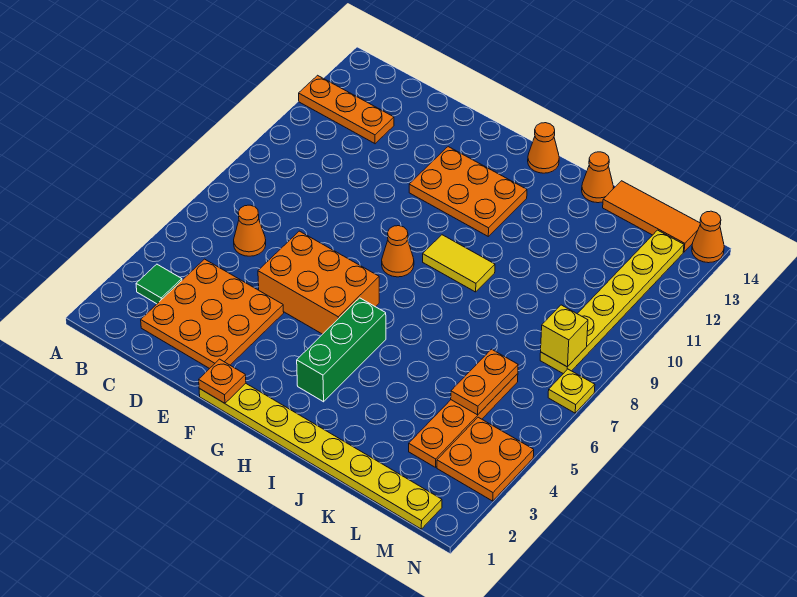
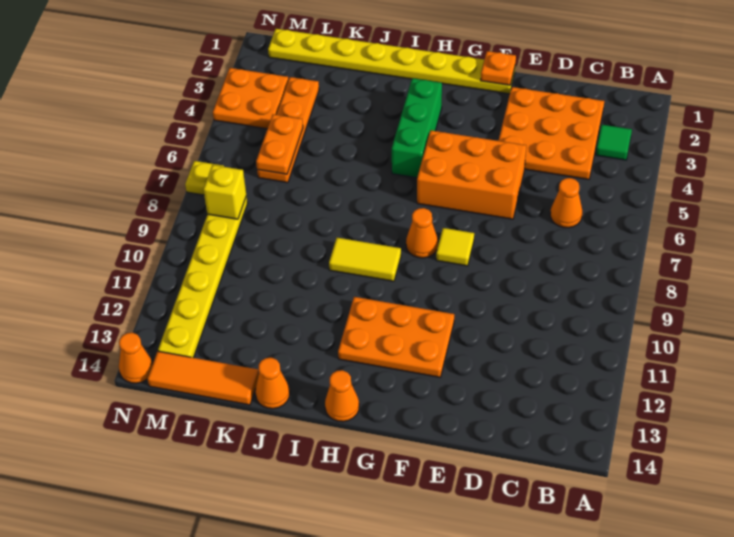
orange 1x3 plate [299,75,394,144] -> none
none -> yellow 1x1 tile [436,228,474,266]

